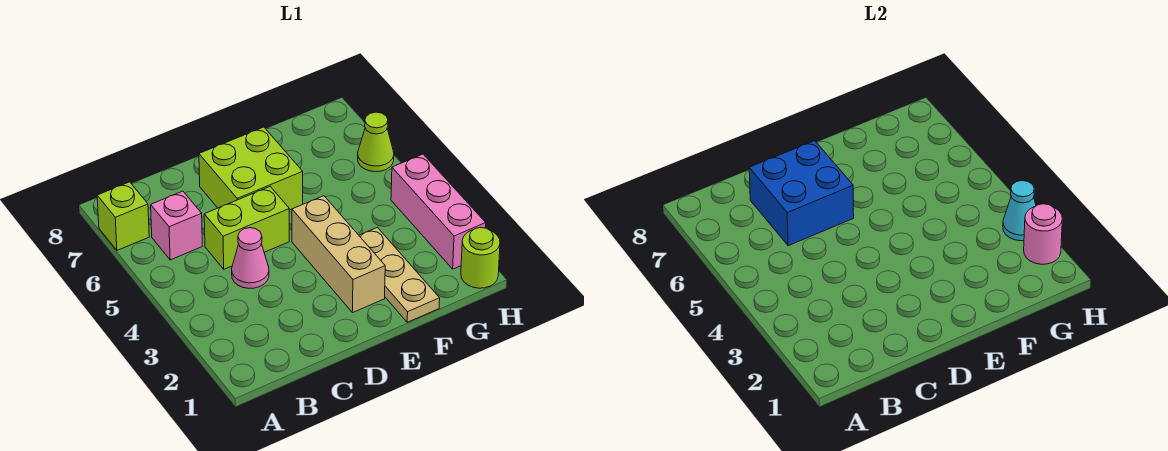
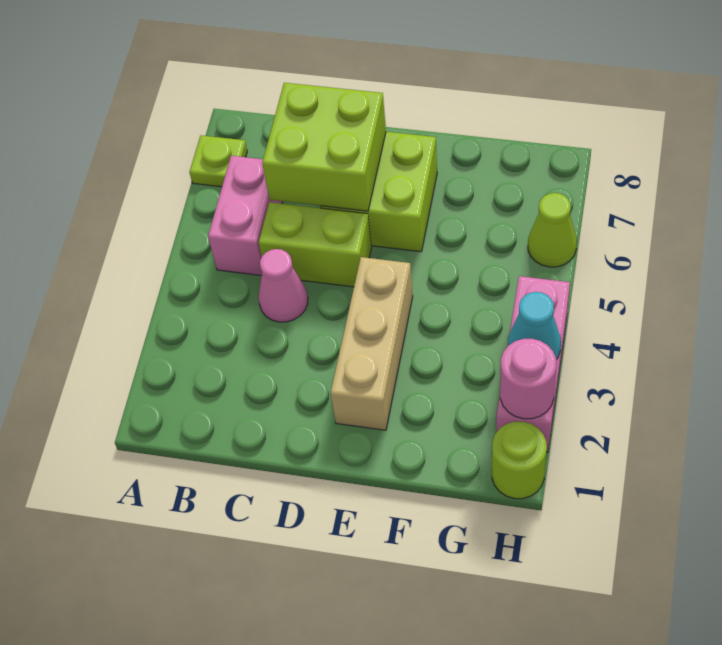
lime 1x1 brick [97,182,149,250] -> lime 1x1 plate [190,135,247,187]
pink 1x1 brick [151,191,202,260] -> pink 1x2 brick [208,156,283,276]
blue 2x2 brick [749,141,854,246] -> lime 2x2 brick [262,83,386,211]
tan 1x3 plate [359,227,440,322] -> none

